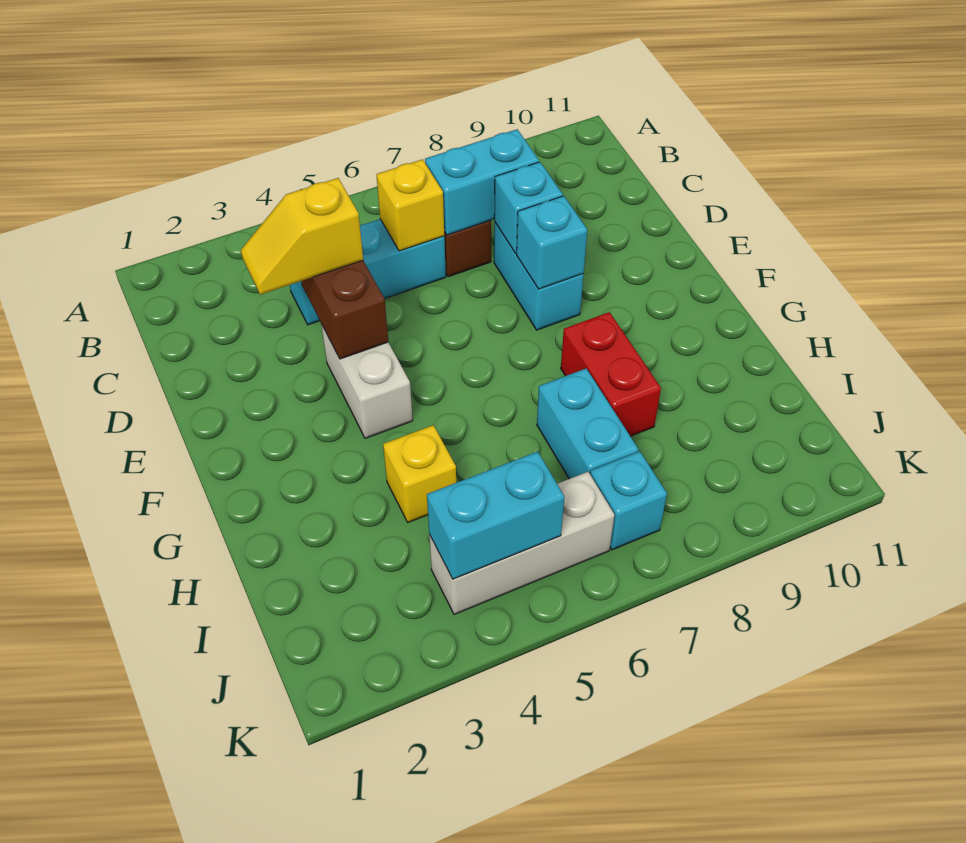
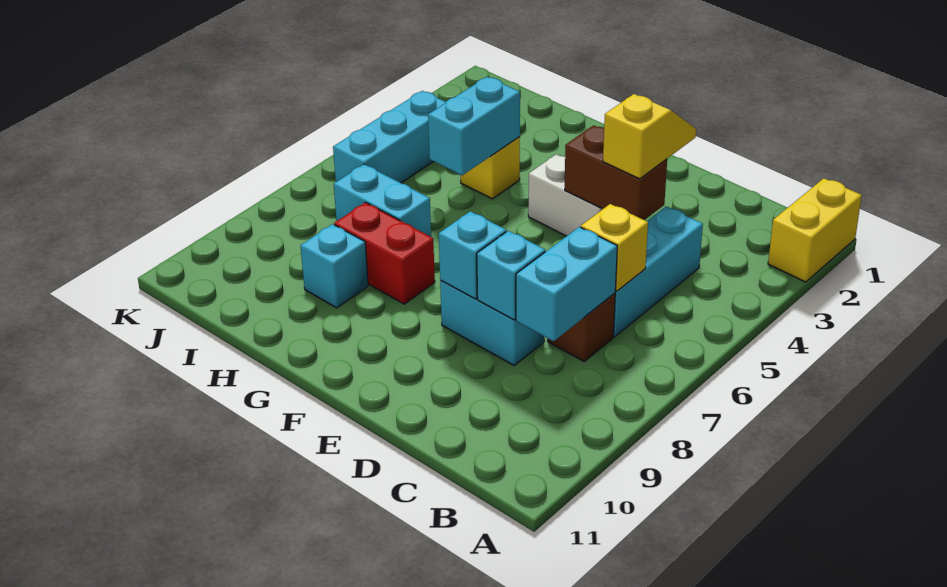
none -> yellow 1x2 brick [768,178,862,282]
white 1x3 brick [429,472,614,615] -> cyan 1x3 brick [333,91,446,183]
cyan 1x2 brick [427,452,564,579] -> cyan 1x2 brick moved to [428,77,520,175]
cyan 1x1 brick [590,451,667,550] -> cyan 1x1 brick moved to [300,224,368,308]

